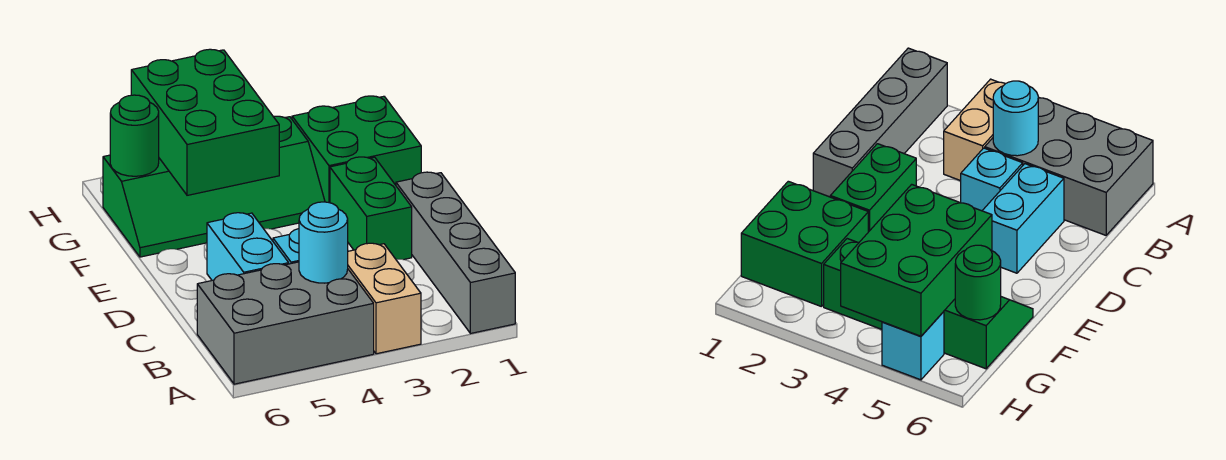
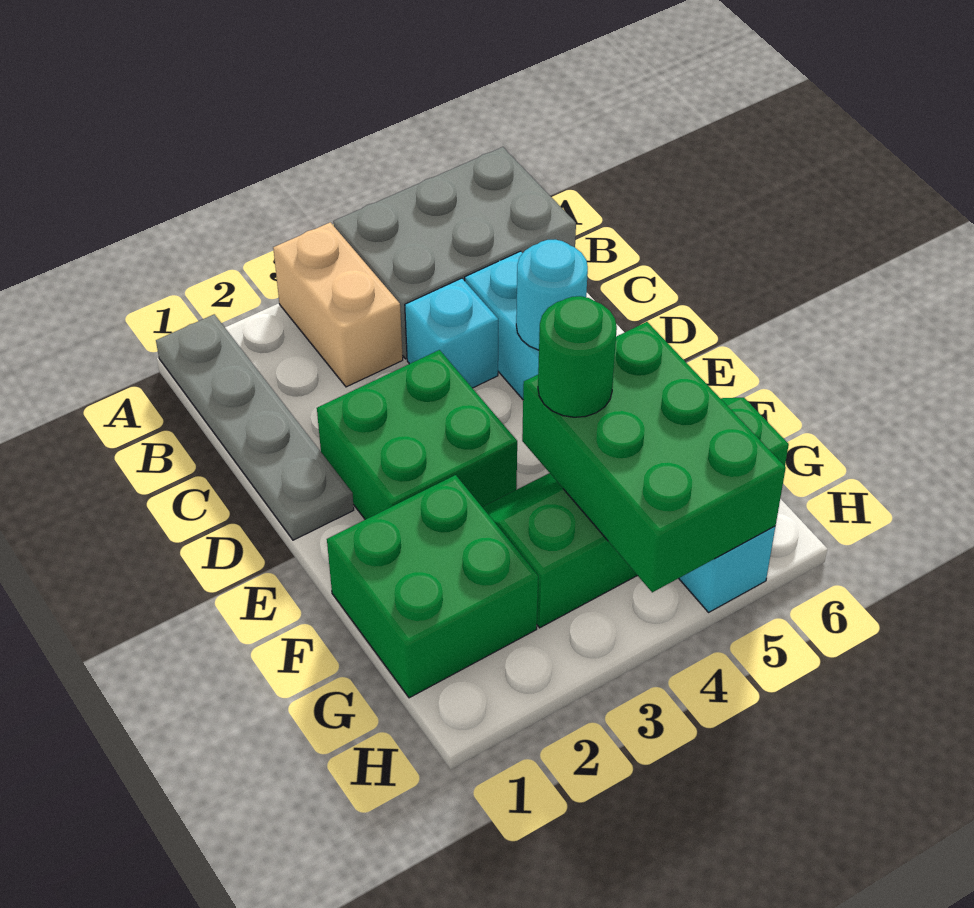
grey 1x4 brick [396,172,515,334] -> grey 1x4 plate [156,314,354,540]
cyan 1x1 round brick [299,202,348,283] -> cyan 1x1 round brick moved to [516,240,588,350]
green 1x2 brick [330,157,412,260] -> green 2x2 brick [317,350,517,520]
green 1x1 round brick [110,95,159,176] -> green 1x1 round brick moved to [538,296,617,417]

